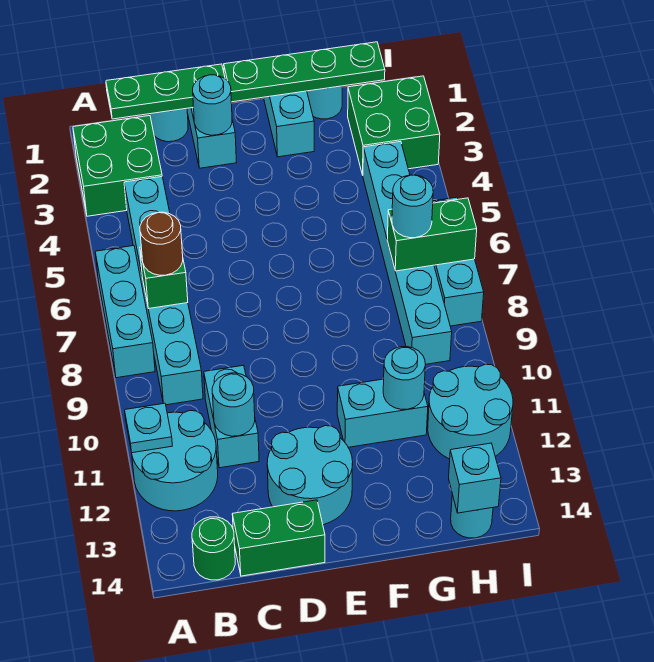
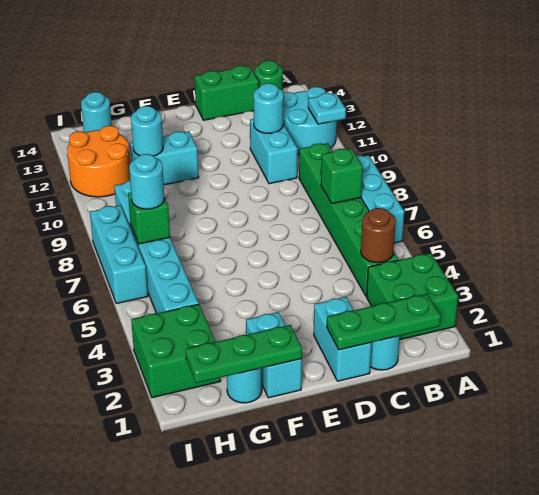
cyan 1x6 brick [124,177,203,405] -> green 1x6 brick [299,143,398,297]
brown 1x1 round brick [140,212,183,275] -> brown 1x1 round brick moved to [361,208,396,263]
cyan 1x1 round brick [193,75,232,135] -> none
cyan 2x2 round brick [267,426,353,525] -> none
green 1x4 plate [224,42,385,102] -> green 1x3 plate [186,325,302,383]
green 1x2 brick [387,198,477,271] -> green 1x1 brick [128,192,170,244]
cyan 2x2 round brick [428,364,513,459] -> orange 2x2 round brick [67,126,130,197]
cyan 1x1 brick [449,443,501,513] -> none

